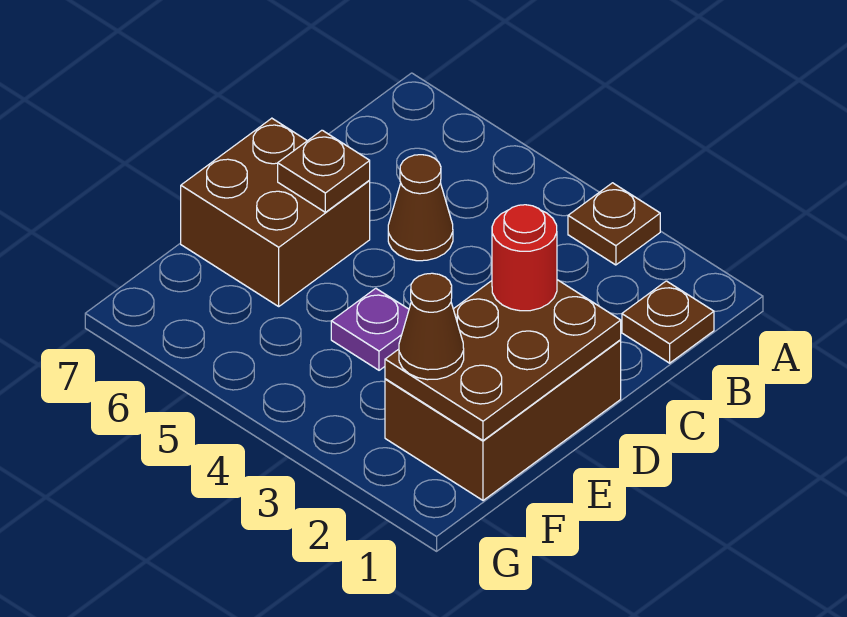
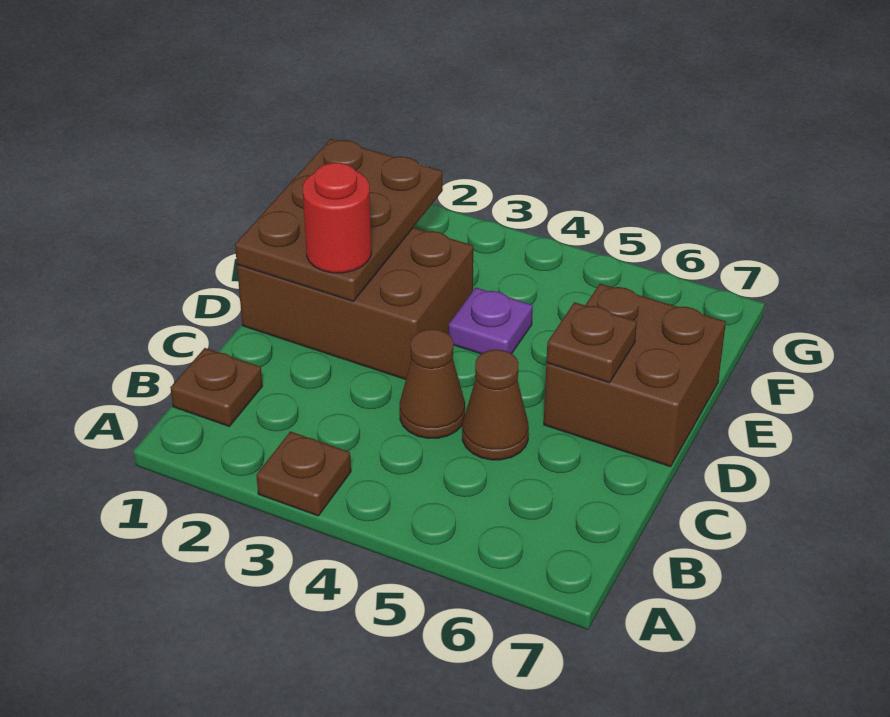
brown 2x3 brick [385,340,621,500] -> brown 2x3 brick turned to [237,227,473,380]
brown 1x1 cone [399,273,464,380] -> brown 1x1 cone moved to [400,329,465,438]

